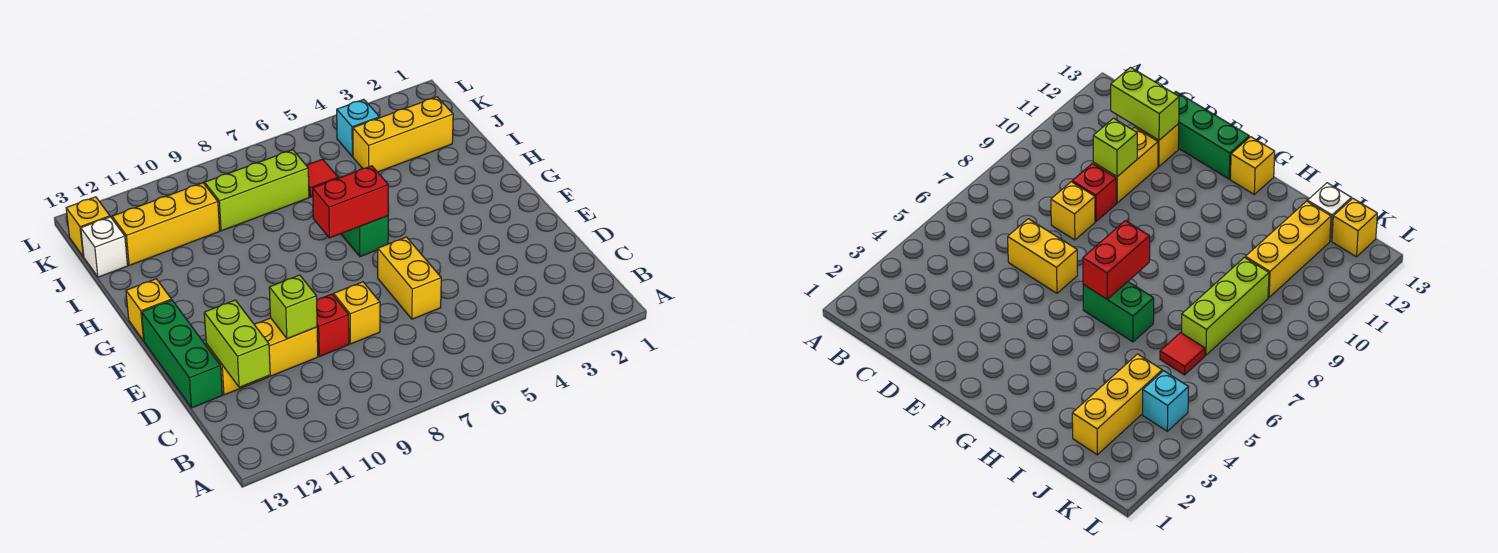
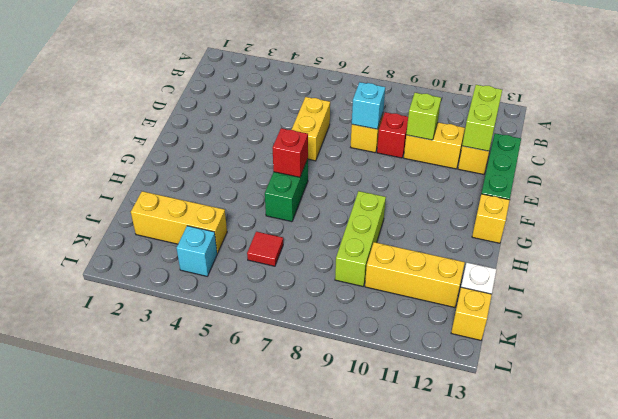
none -> cyan 1x1 brick [352,82,385,129]
red 1x2 brick [313,166,388,238] -> red 1x1 brick [273,128,308,177]
lime 1x3 brick [205,150,309,231] -> lime 1x3 brick turned to [335,191,386,286]

